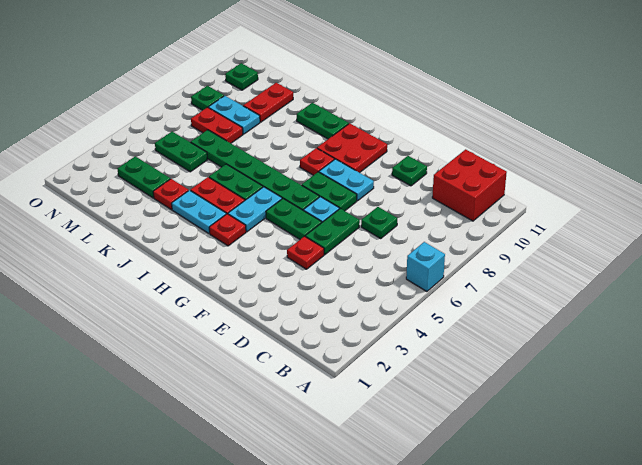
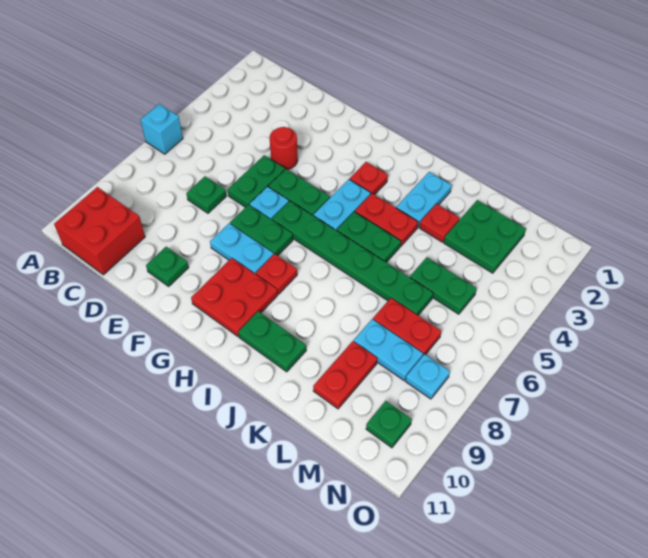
red 1x1 plate [287,236,324,269] -> red 1x1 round brick [270,127,298,170]
cyan 1x2 plate [172,190,226,234] -> cyan 1x2 plate turned to [396,172,452,227]
green 1x2 plate [117,156,170,198] -> green 2x2 plate [444,200,526,273]
green 1x1 plate [191,86,224,110] -> cyan 1x1 plate [405,354,450,399]

